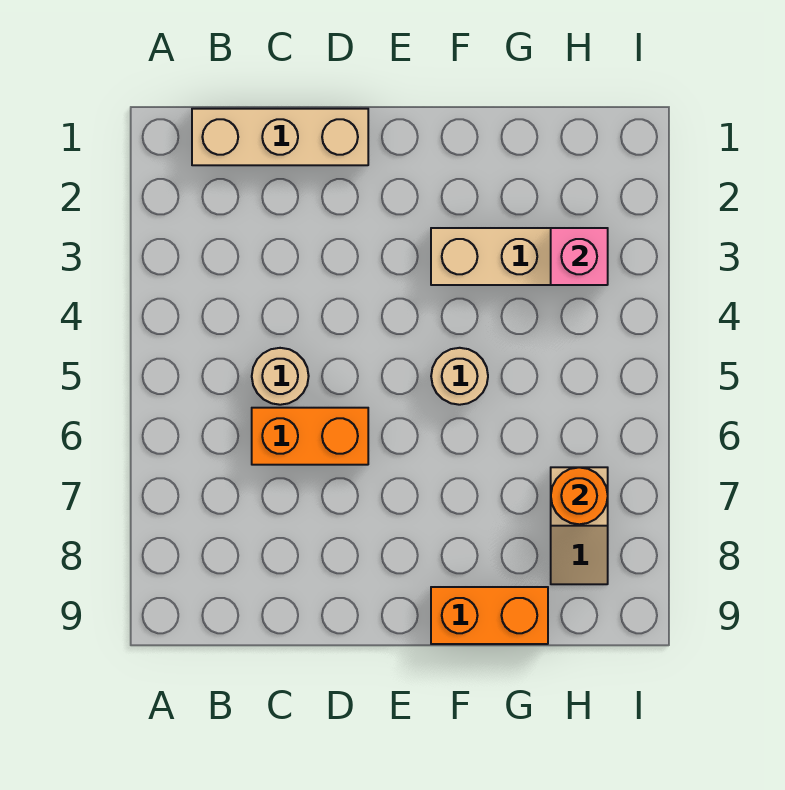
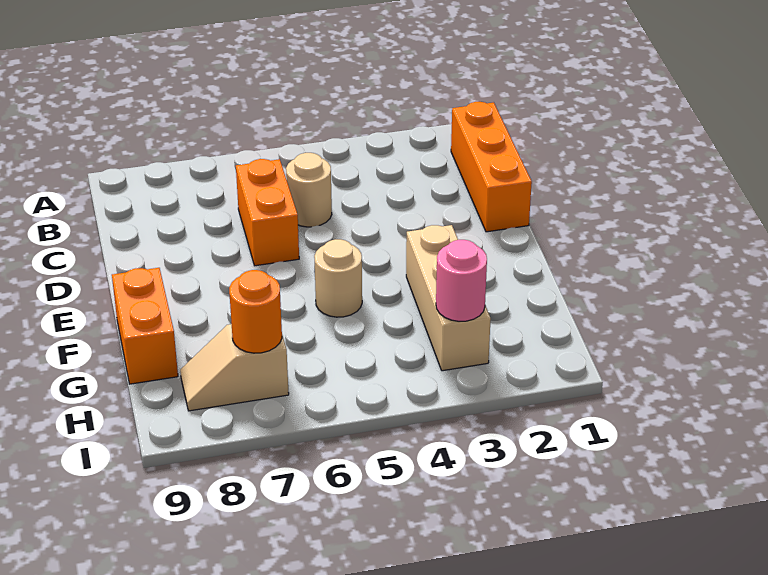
tan 1x3 brick [192,109,368,165] -> orange 1x3 brick [451,102,532,232]
pink 1x1 brick [551,228,608,285] -> pink 1x1 round brick [436,240,487,321]

